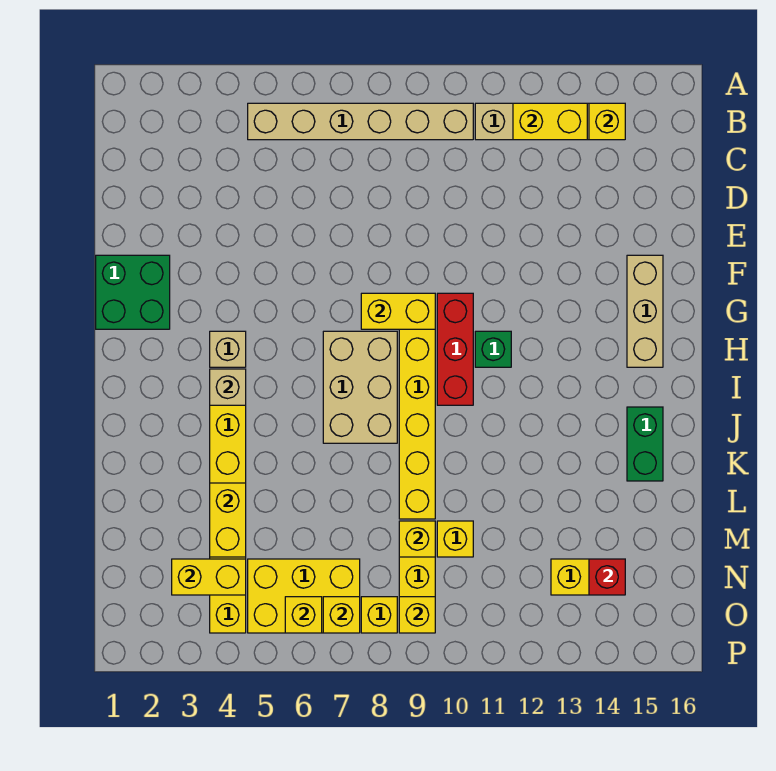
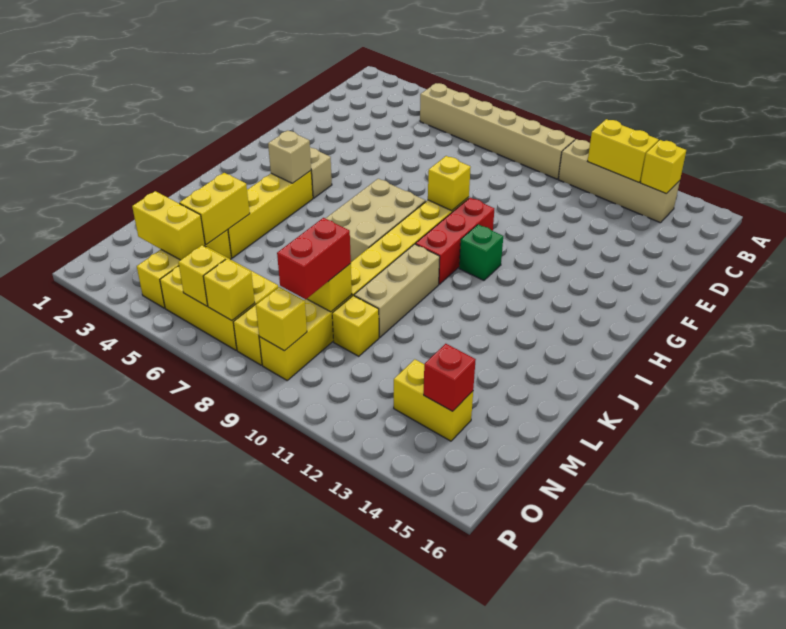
green 2x2 brick [96,255,170,329] -> none
tan 1x3 brick [627,255,663,367] -> tan 1x3 brick moved to [354,244,440,337]
yellow 1x2 brick [361,293,435,329] -> yellow 1x1 brick [428,156,471,211]
green 1x2 brick [627,407,663,481] -> none
none -> red 1x2 brick [277,218,351,299]

